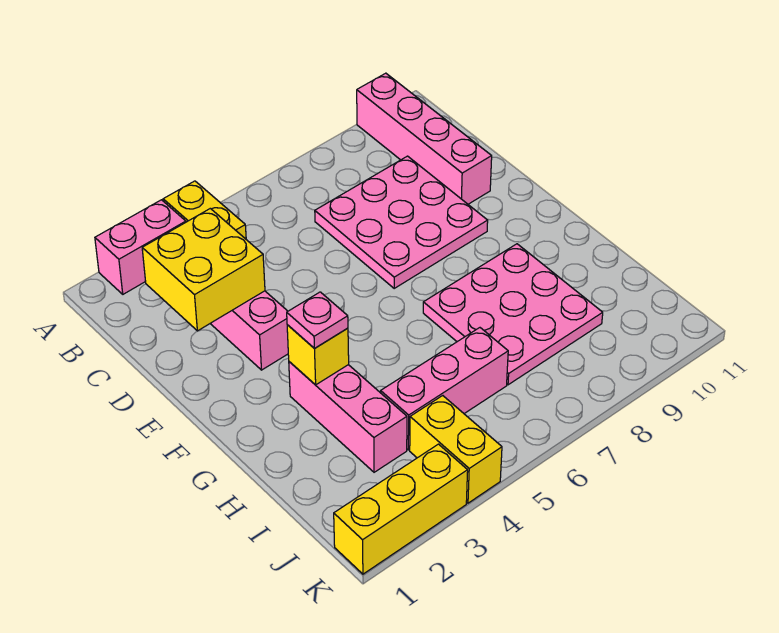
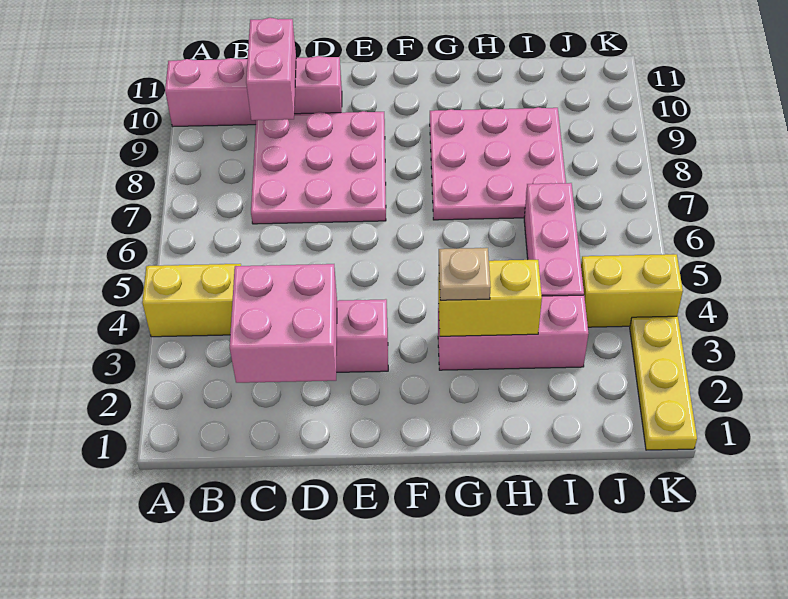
pink 1x2 brick [95,200,186,294] -> pink 1x2 brick moved to [246,18,296,120]
yellow 2x2 brick [142,208,265,331] -> pink 2x2 brick [230,264,337,383]
yellow 1x1 brick [287,325,349,385] -> yellow 1x2 brick [438,260,542,336]
pink 1x1 plate [287,292,348,348] -> tan 1x1 plate [439,248,491,300]
yellow 1x3 brick [334,444,468,574] -> yellow 1x3 plate [630,316,697,450]

